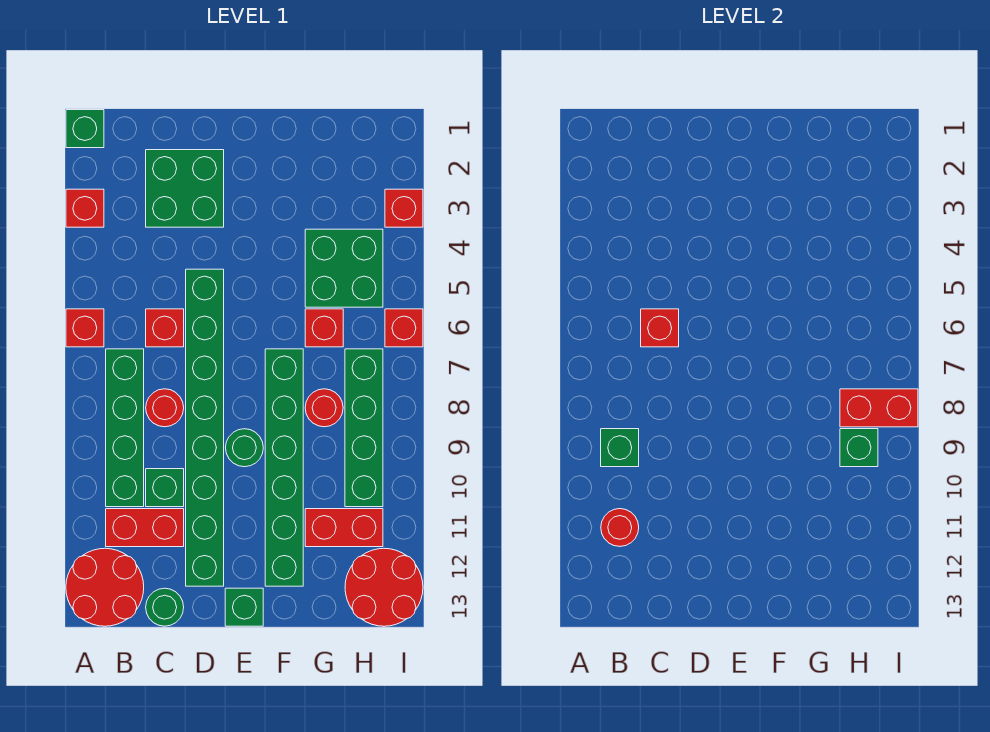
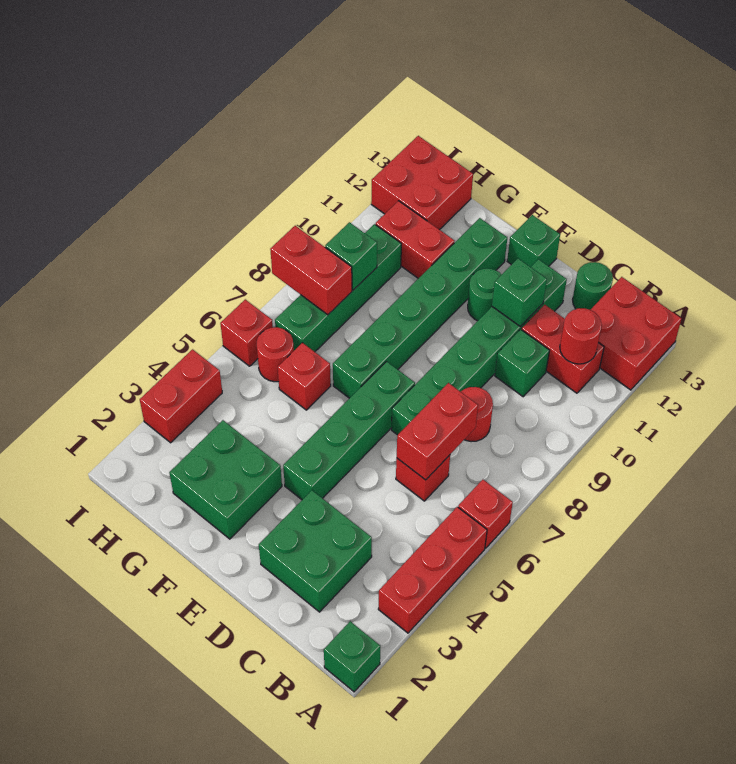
red 1x1 brick [66,189,104,227] -> red 1x3 brick [378,507,487,633]
red 2x2 round brick [66,548,144,626] -> red 2x2 brick [591,277,682,390]
green 1x4 brick [106,349,144,507] -> green 1x4 brick moved to [283,361,415,500]
green 1x1 brick [601,429,639,467] -> green 1x1 brick moved to [492,259,547,326]
red 1x1 brick [641,309,679,347] -> red 1x2 brick [397,383,478,480]
green 1x8 brick [186,269,224,586] -> green 1x6 brick [391,259,567,435]
green 1x1 round brick [226,429,263,467] -> green 1x1 round brick moved to [468,268,502,321]
green 2x2 brick [305,229,383,307] -> green 2x2 brick moved to [169,420,282,539]
red 1x1 round brick [305,389,343,427] -> red 1x1 round brick moved to [257,327,294,382]
red 2x2 round brick [345,548,423,626] -> red 2x2 brick [371,136,473,230]
red 1x1 brick [385,189,423,227] -> red 1x2 brick [140,349,222,443]

